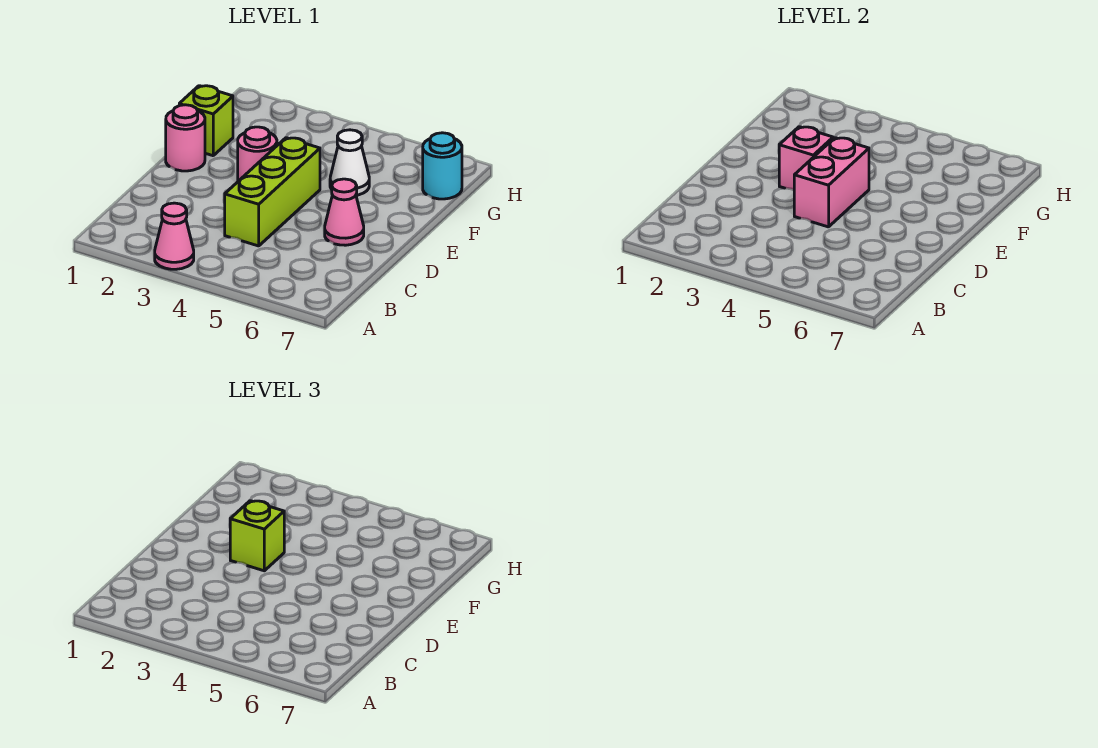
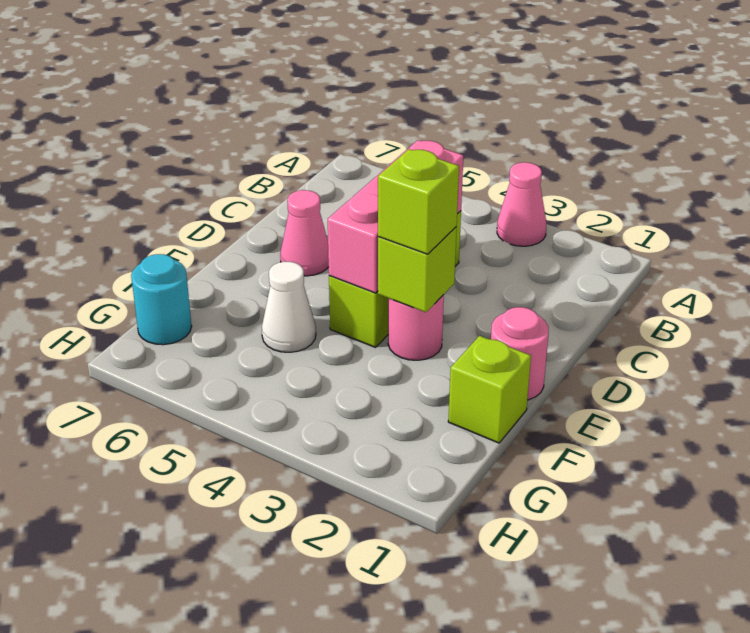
pink 1x2 brick [794,138,869,227] -> pink 1x3 brick [328,140,463,293]
pink 1x1 brick [779,127,833,190] -> lime 1x1 brick [378,227,457,312]

